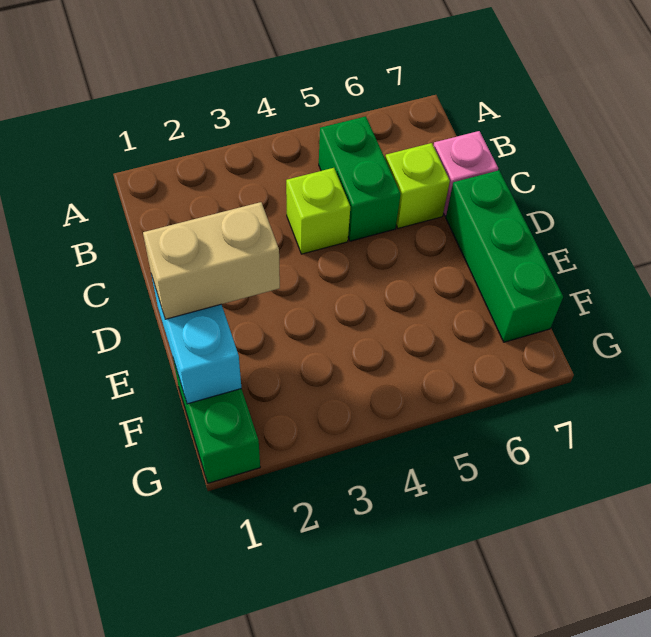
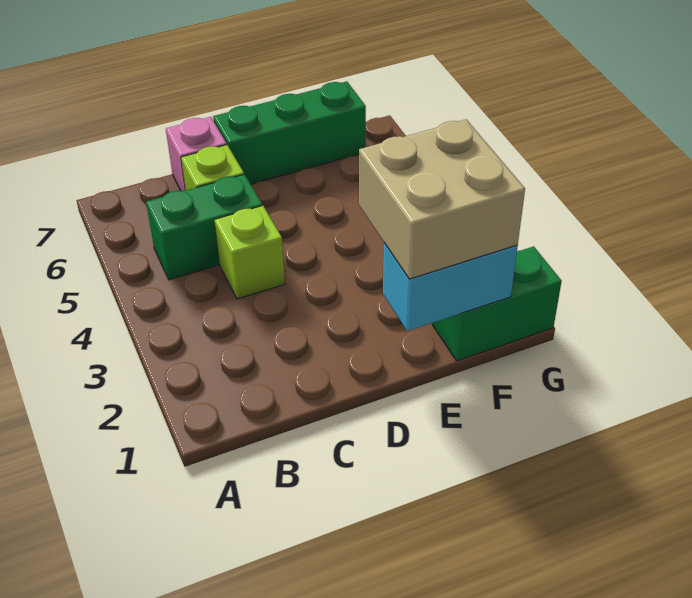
tan 1x2 brick [143,202,280,319] -> tan 2x2 brick [359,119,525,279]

